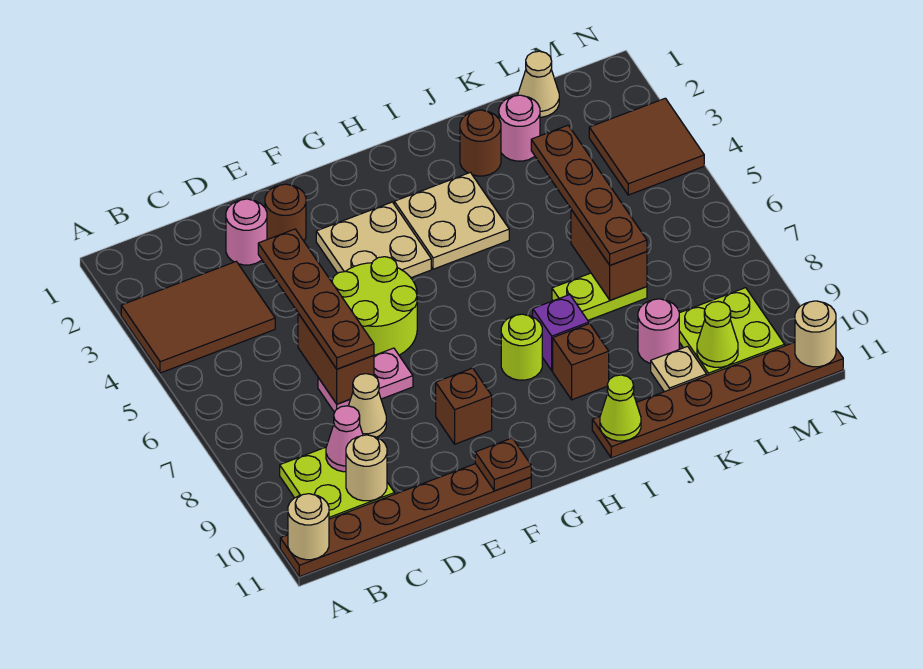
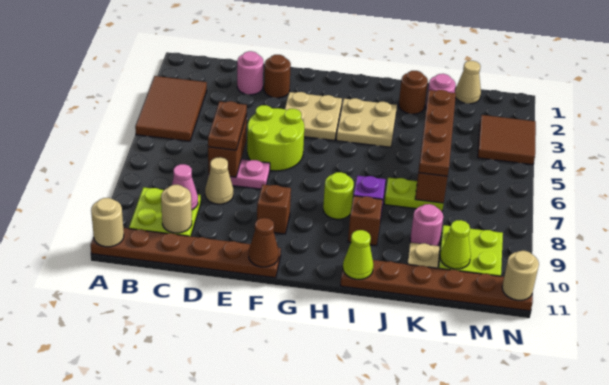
brown 2x3 tile [121,261,275,373] -> brown 2x3 tile turned to [135,76,207,141]
brown 1x4 plate [258,229,374,369] -> brown 1x2 plate [208,101,247,150]
brown 1x1 plate [475,438,531,491] -> brown 1x1 cone [249,218,279,267]

